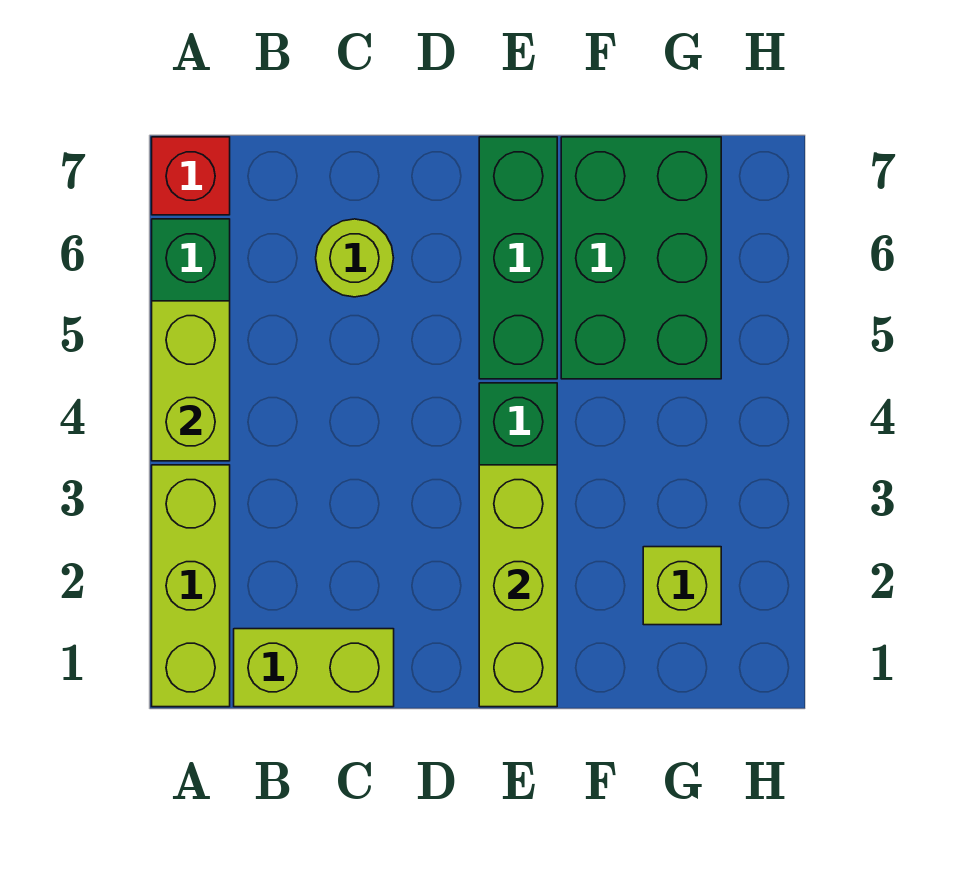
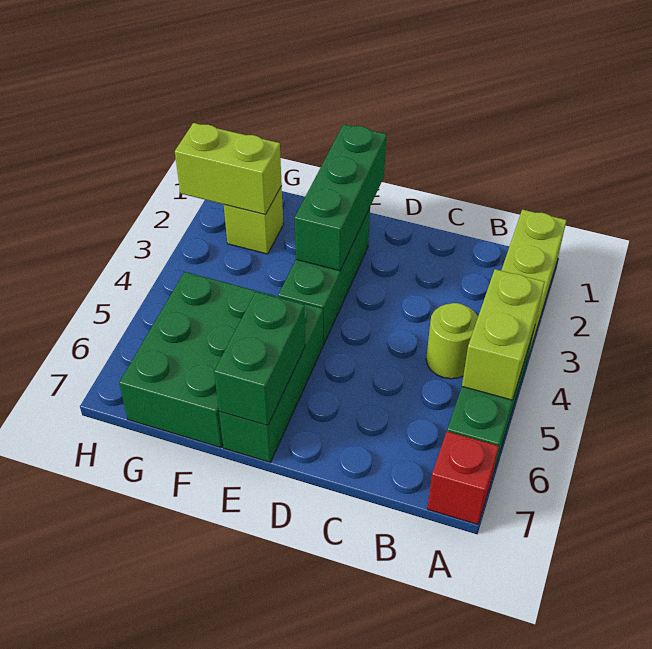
lime 1x2 brick [234,629,394,707] -> lime 1x2 brick moved to [175,123,282,214]
lime 1x1 round brick [316,219,393,297] -> lime 1x1 round brick moved to [426,303,478,379]
lime 1x3 brick [479,465,557,707] -> green 1x3 brick [295,124,386,271]
none -> green 1x2 brick [214,292,305,426]

